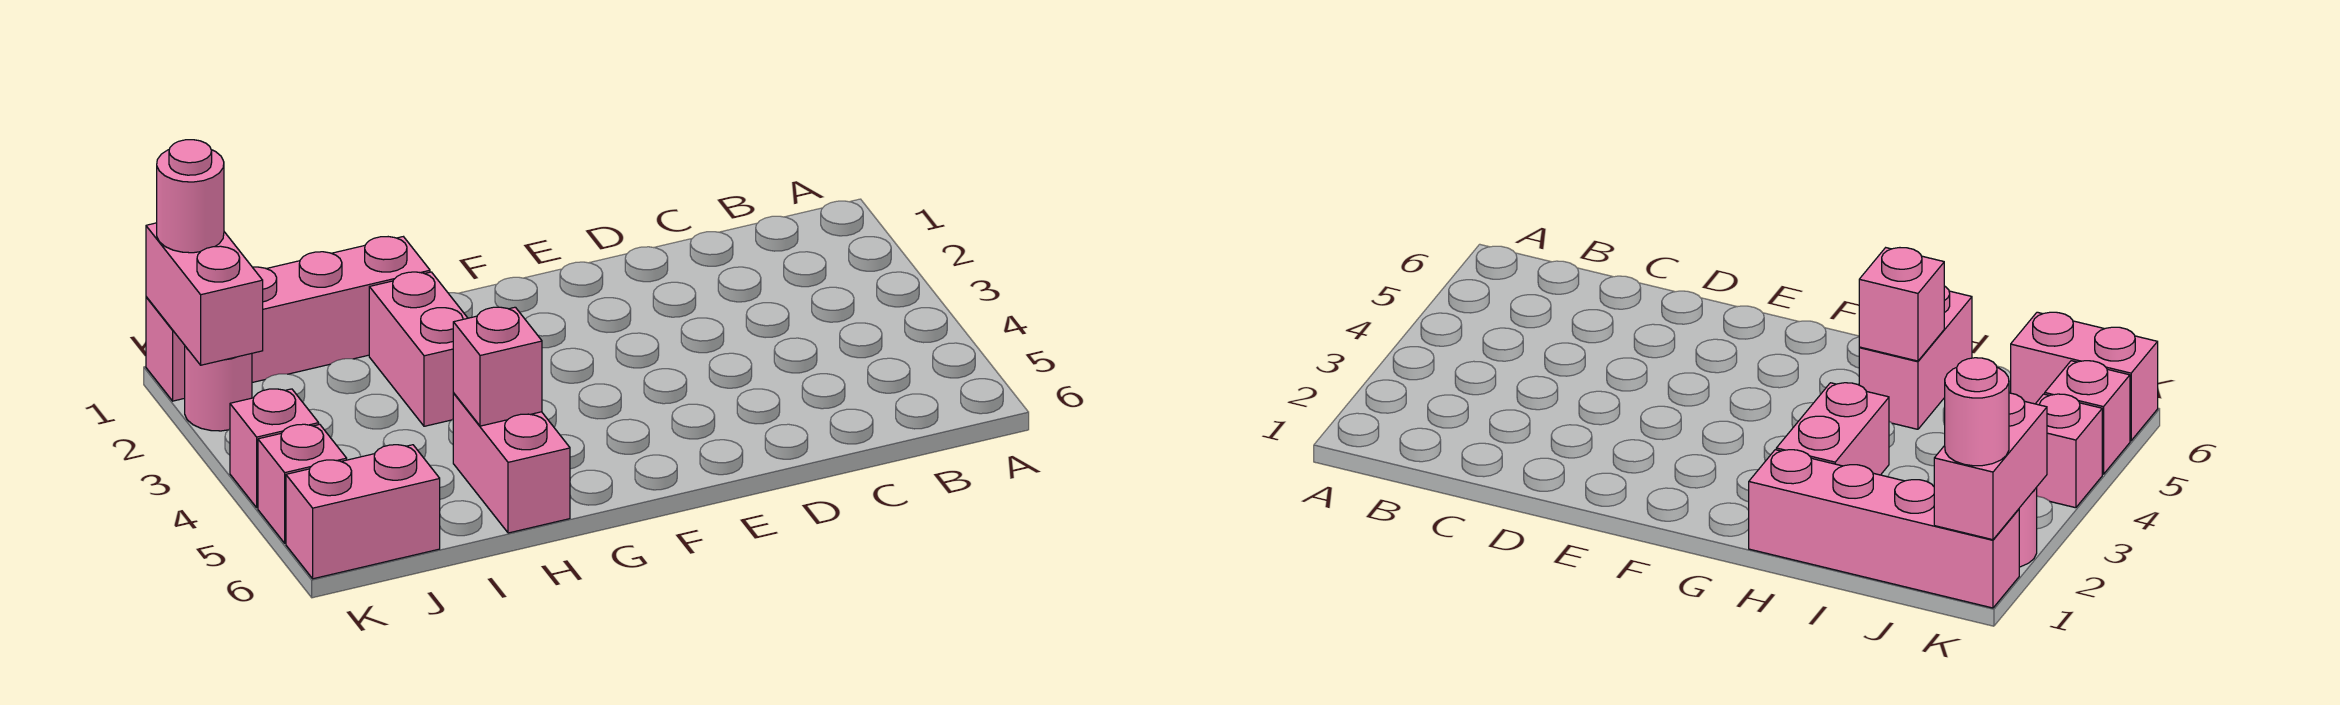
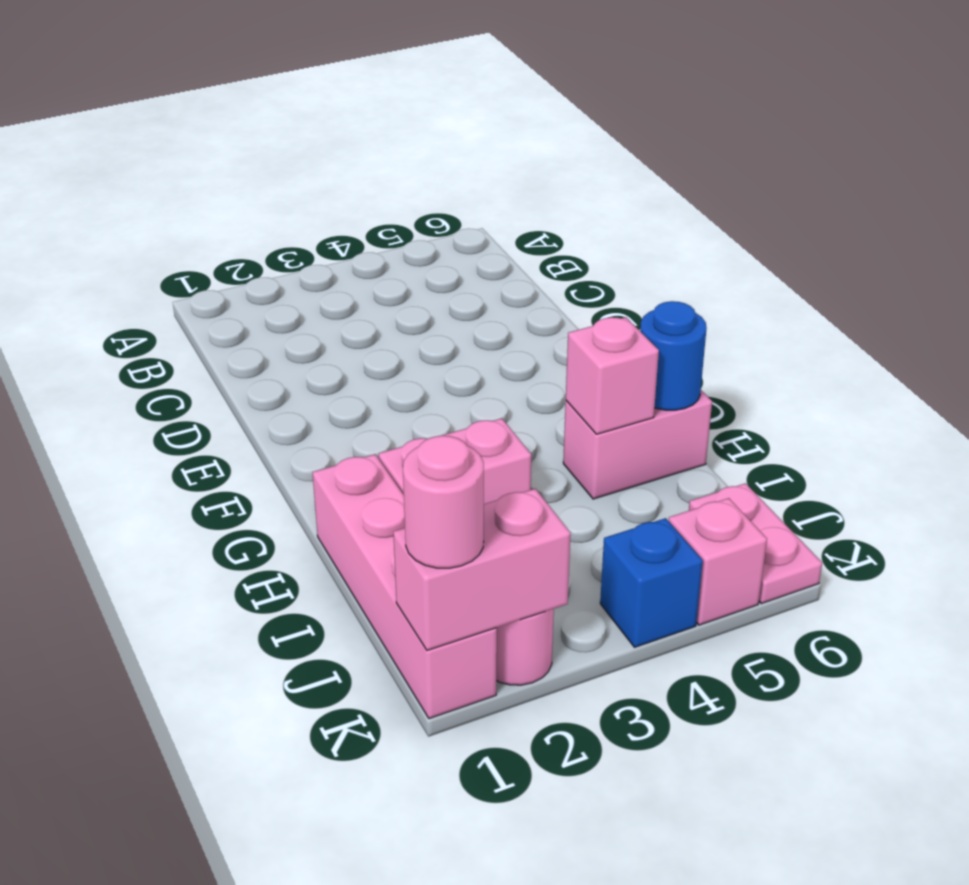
none -> blue 1x1 round brick [640,301,707,410]
pink 1x2 brick [286,445,440,579] -> pink 1x2 plate [689,483,822,604]
pink 1x1 brick [230,389,319,508] -> blue 1x1 brick [600,518,703,647]

